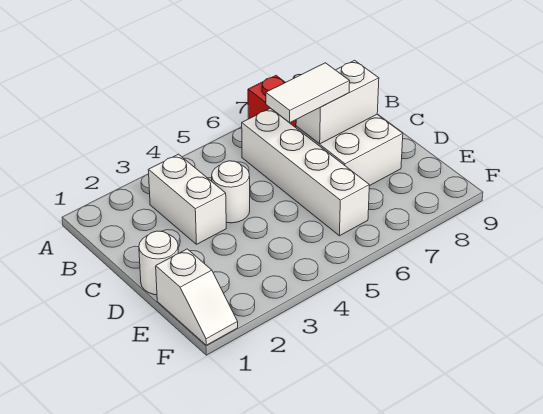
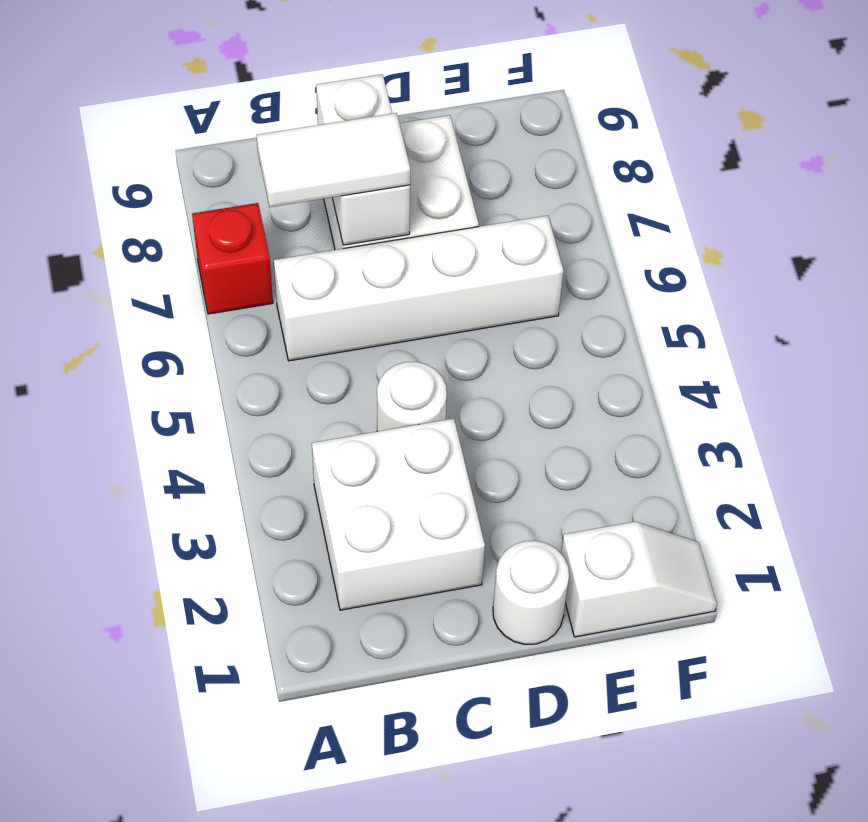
white 1x2 brick [148,154,226,244] -> white 2x2 brick [312,419,485,610]
white 1x2 tile [266,63,350,123] -> white 1x2 tile turned to [256,113,410,207]

